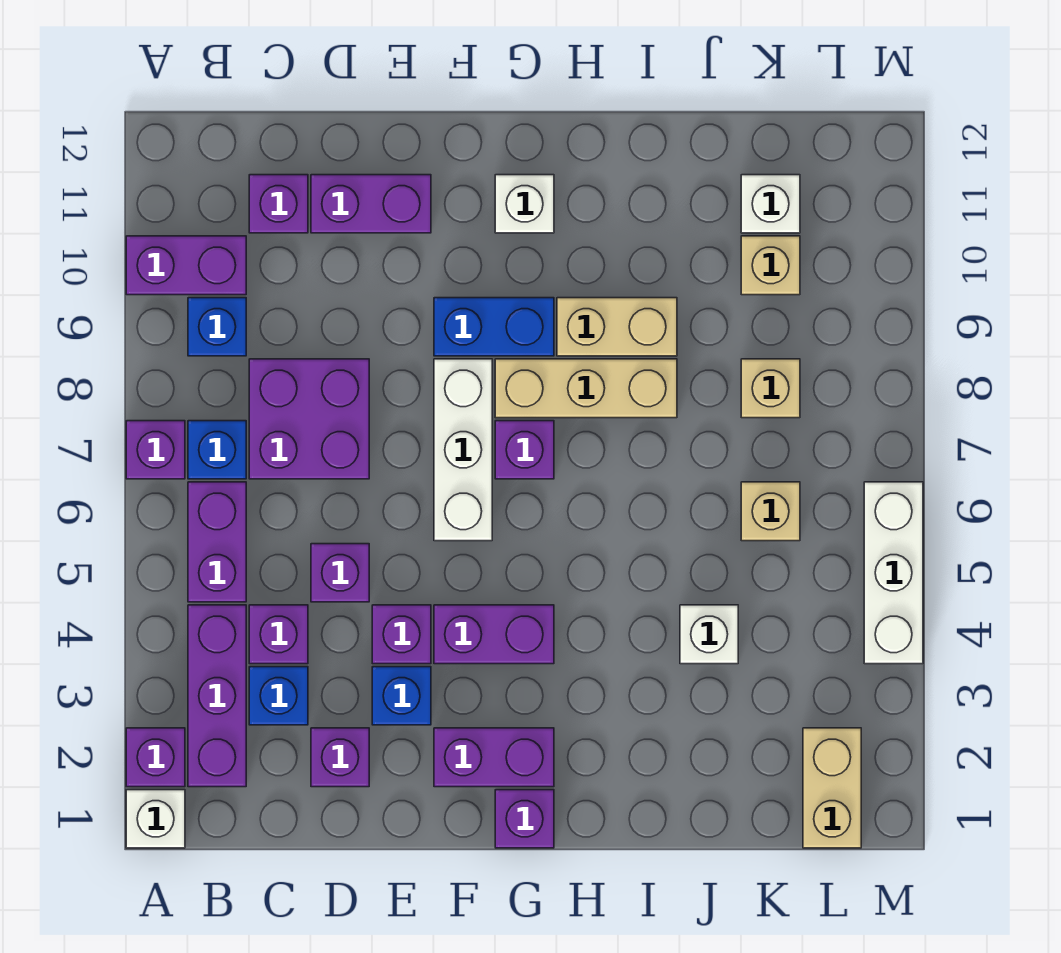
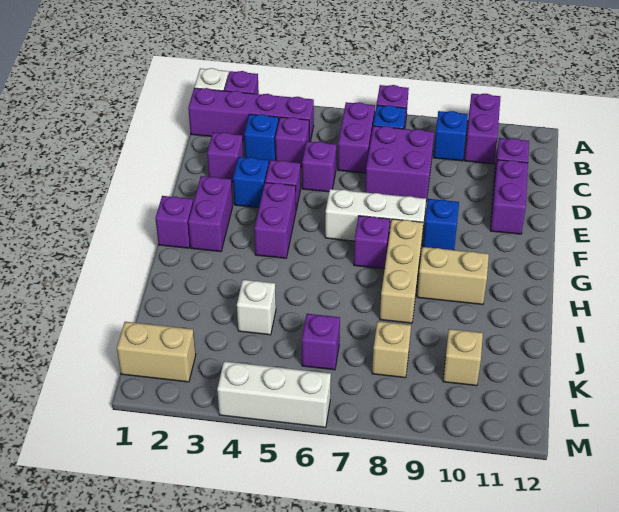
purple 1x3 brick [188,605,246,787] -> purple 1x4 brick [188,88,314,142]
purple 1x2 brick [188,482,246,602] -> purple 1x2 brick turned to [338,102,375,173]
blue 1x2 brick [434,298,554,356] -> blue 1x1 brick [423,199,459,250]
white 1x1 brick [495,175,554,233] -> none
tan 1x2 brick [557,298,677,356] -> tan 1x2 brick turned to [417,247,489,305]
tan 1x1 brick [741,482,800,541] -> purple 1x1 brick [302,314,340,370]
white 1x1 brick [741,175,800,233] -> none

